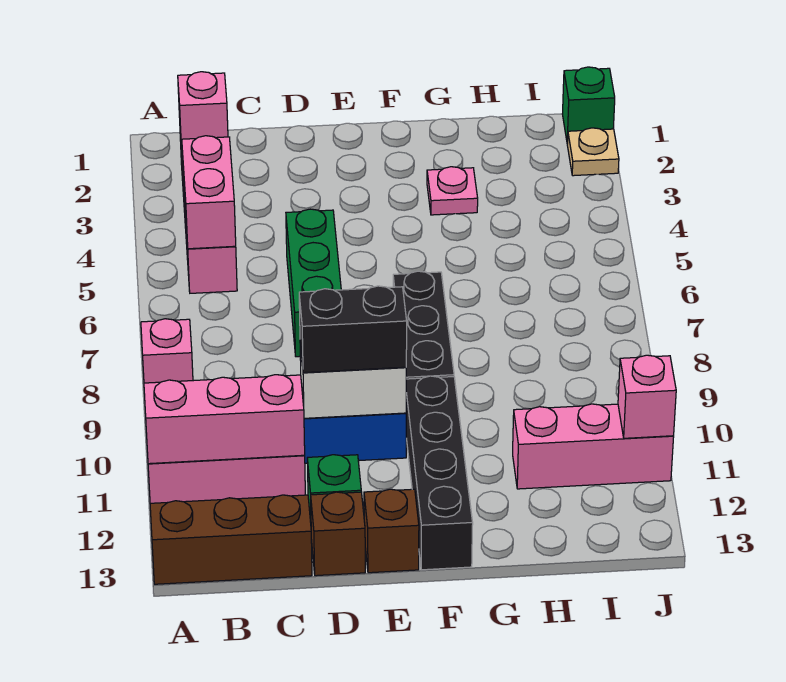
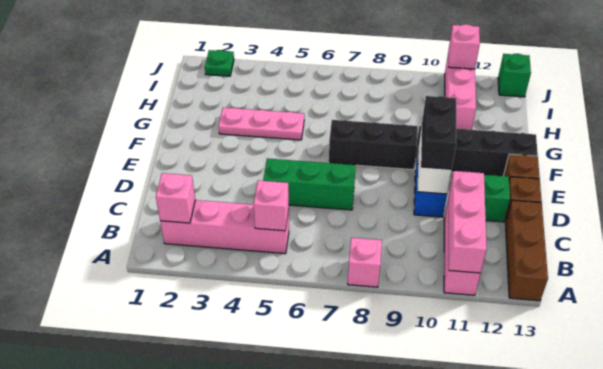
pink 1x2 brick [182,136,236,249] -> pink 1x1 brick [254,180,289,231]
pink 1x1 plate [427,167,478,215] -> pink 1x3 plate [219,108,304,140]
green 1x1 brick [563,67,615,144] -> green 1x1 brick moved to [498,54,531,97]
tan 1x1 plate [567,128,619,176] -> green 1x1 plate [205,50,234,76]

